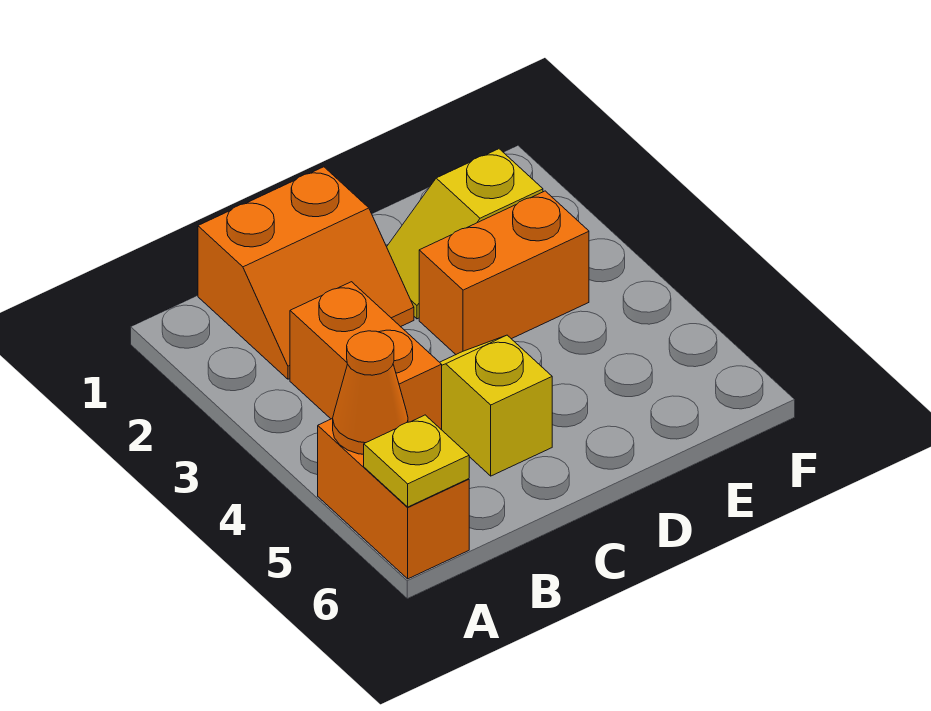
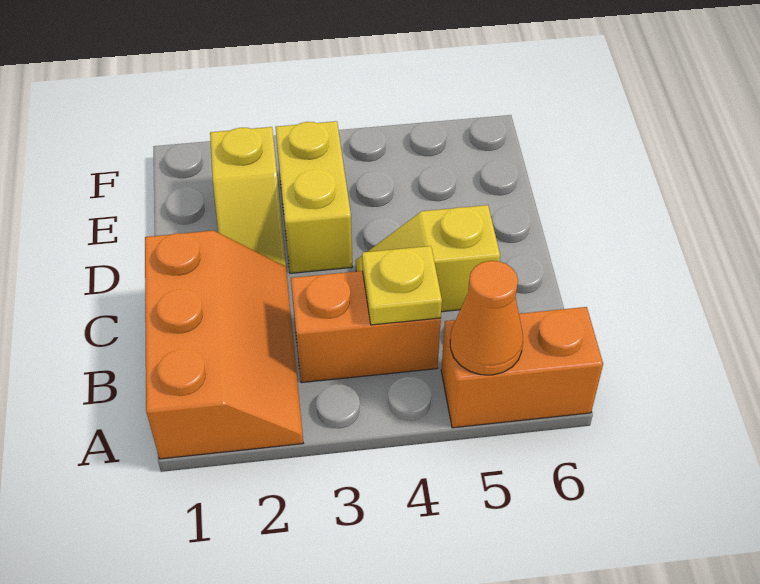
yellow 1x1 plate [364,415,469,507] -> yellow 1x1 plate moved to [362,246,442,325]
orange 2x2 slope [198,167,414,379] -> orange 2x3 slope [145,231,303,459]
orange 1x2 brick [419,191,589,354] -> yellow 1x2 brick [276,121,352,273]

